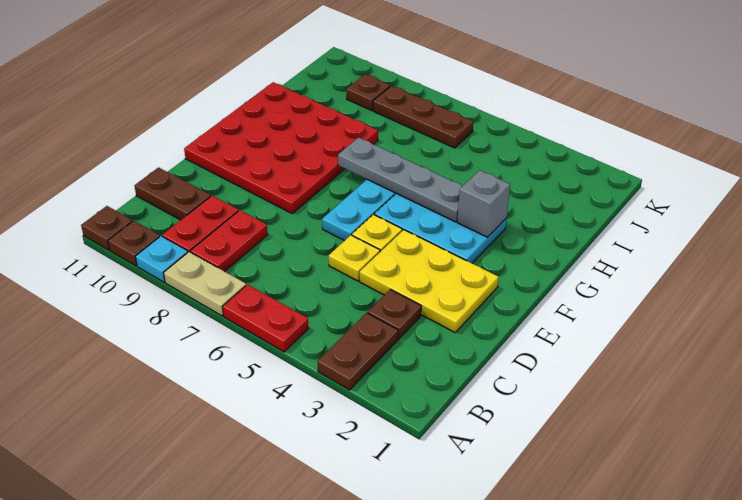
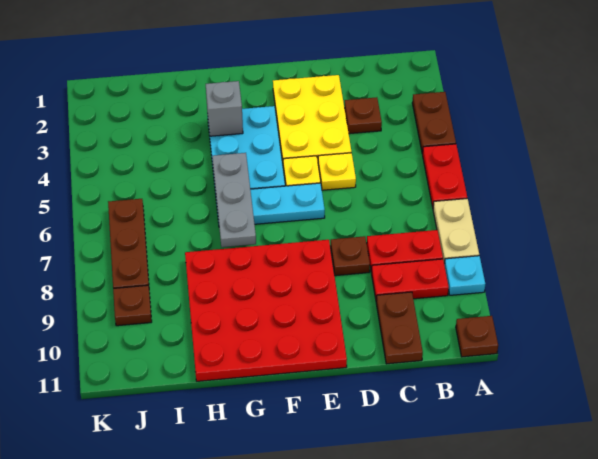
brown 1x2 plate [317,313,398,390] -> brown 1x2 plate turned to [412,92,456,154]
brown 1x1 plate [108,221,160,266] -> brown 1x1 plate moved to [331,236,370,276]
grey 1x4 plate [338,138,462,222] -> grey 1x3 plate [212,153,256,247]

